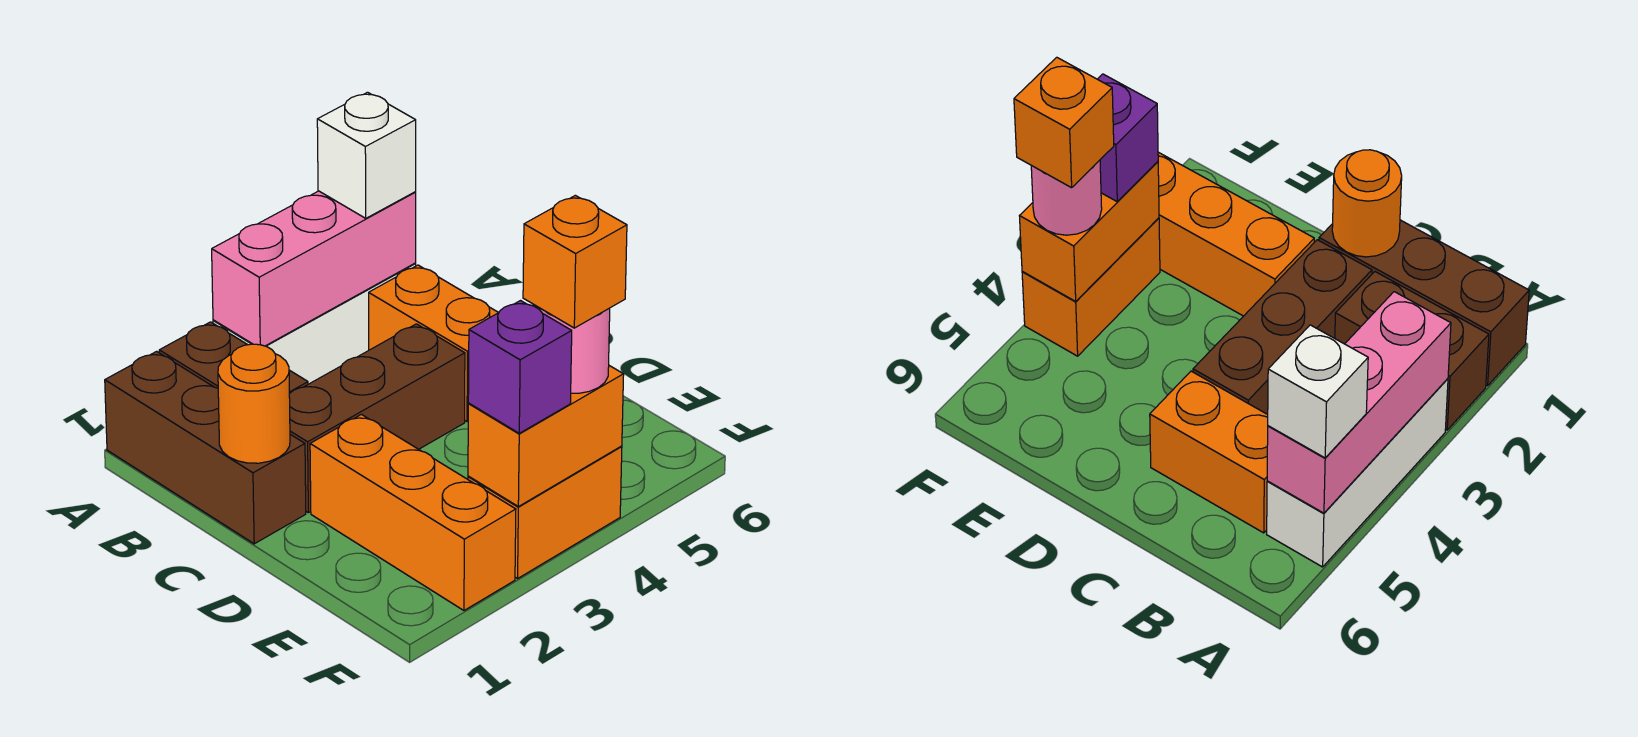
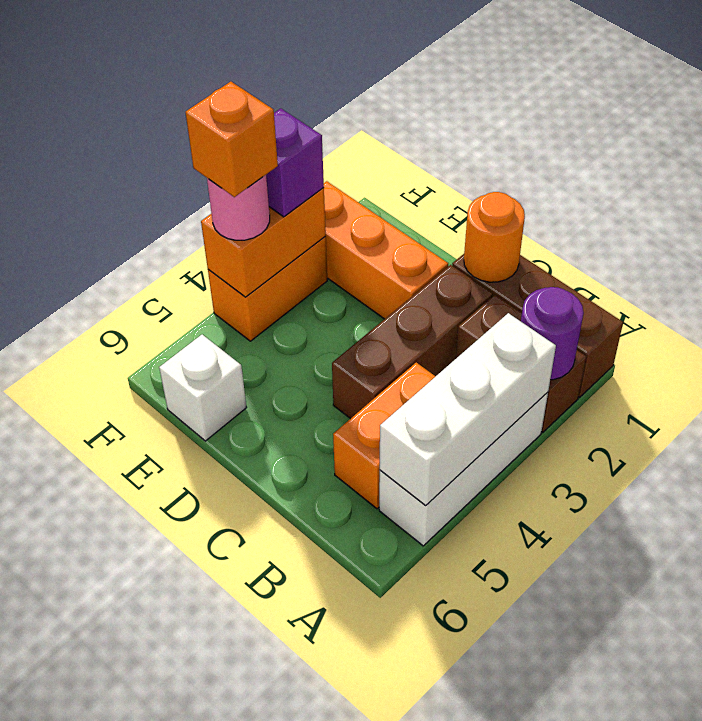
none -> purple 1x1 round brick [521,287,584,380]
pink 1x3 brick [212,191,416,346] -> white 1x3 brick [380,313,556,505]
white 1x1 brick [317,92,416,218] -> white 1x1 brick moved to [159,335,247,441]
orange 1x2 brick [369,265,498,421] -> orange 1x2 brick turned to [333,363,436,509]

